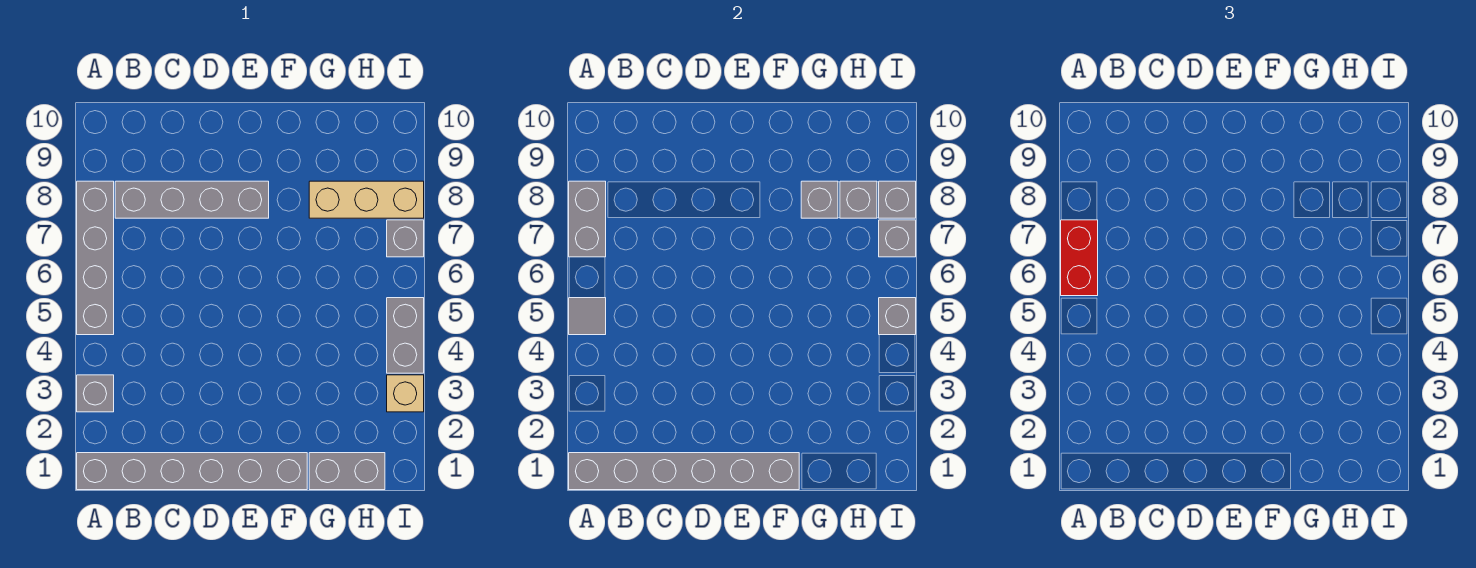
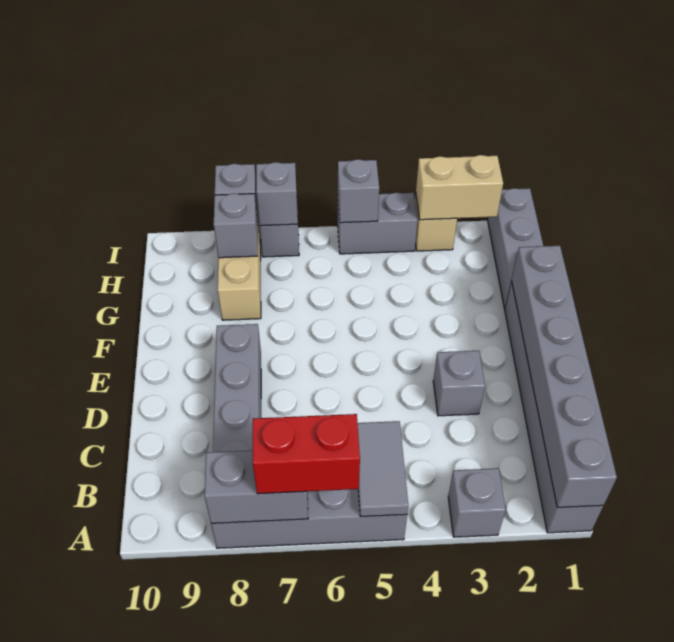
grey 1x1 tile [569,298,606,335] -> grey 1x2 tile [357,421,408,517]
grey 1x2 brick [309,453,385,490] -> grey 1x3 brick [488,188,543,309]
grey 1x1 brick [801,181,838,218] -> grey 1x1 brick moved to [433,351,485,416]
none -> tan 1x2 brick [416,155,503,220]

